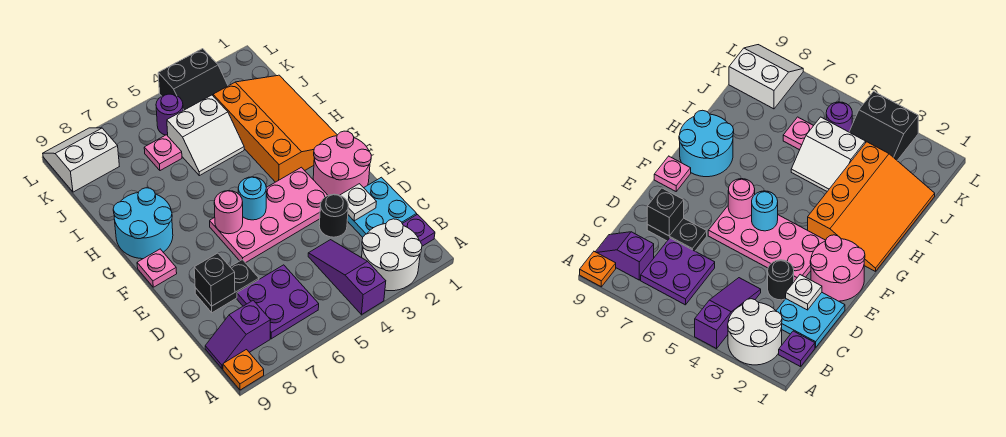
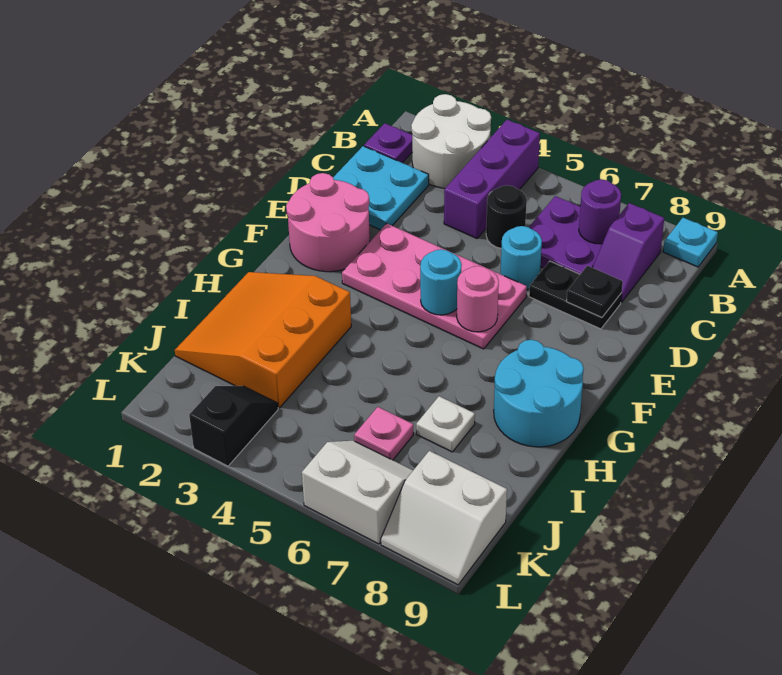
purple 1x3 slope [308,240,386,315] -> purple 1x3 brick [444,120,540,238]
orange 1x1 plate [223,350,264,390] -> cyan 1x1 plate [663,218,718,267]
purple 1x2 slope [205,300,271,369] -> purple 1x2 slope turned to [593,203,664,302]
white 1x1 plate [340,184,376,221] -> white 1x1 plate moved to [416,396,475,452]
black 1x1 round brick [319,194,348,237] -> black 1x1 round brick moved to [486,185,527,248]
none -> cyan 1x1 round brick [501,226,542,290]
black 1x1 brick [194,253,235,306] -> black 1x1 plate [566,266,623,318]
pink 1x1 plate [137,249,177,287] -> none
orange 3x4 slope [213,75,337,182] -> orange 3x3 slope [175,272,351,408]
white 2x2 slope [167,95,244,176] -> white 2x2 slope moved to [302,441,413,544]
black 2x2 slope [158,49,228,110] -> black 1x2 slope [189,386,278,466]
purple 1x1 round brick [156,94,183,136] -> purple 1x1 round brick moved to [579,179,621,244]

